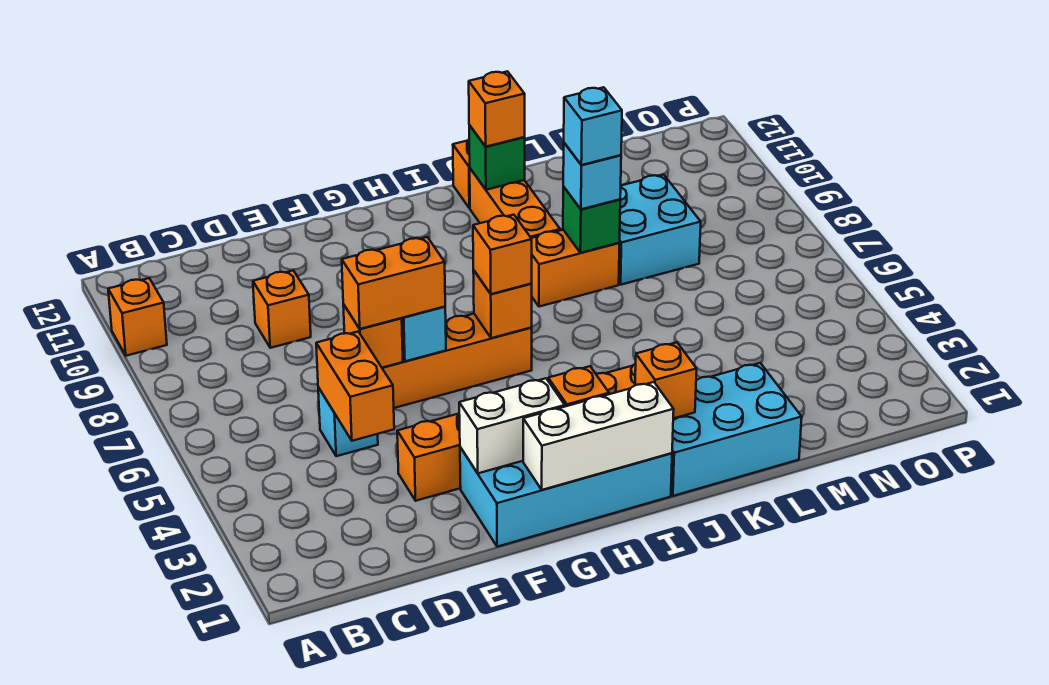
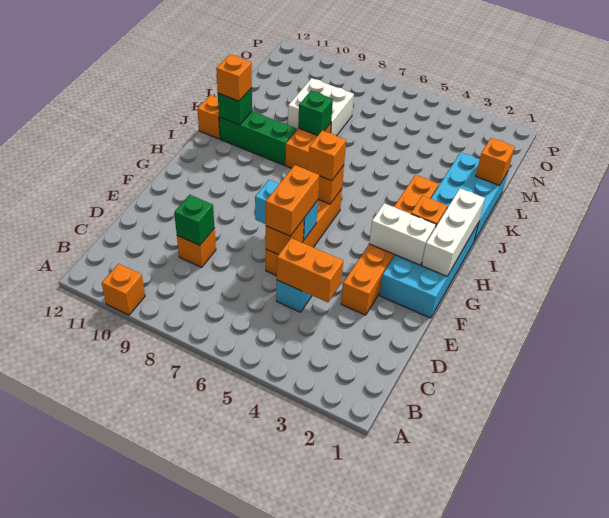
none -> green 1x1 brick [174,195,215,245]
white 1x2 brick [459,378,565,473] -> white 1x2 brick turned to [369,203,436,265]
orange 1x1 brick [635,342,697,418] -> orange 1x1 brick moved to [476,138,515,186]
orange 1x3 brick [470,169,560,238] -> green 1x3 brick [219,111,297,165]
cyan 1x1 brick [563,143,621,209] -> none
cyan 1x1 brick [564,87,622,165] -> none
cyan 2x2 brick [619,175,701,285] -> white 2x2 brick [288,78,354,136]

